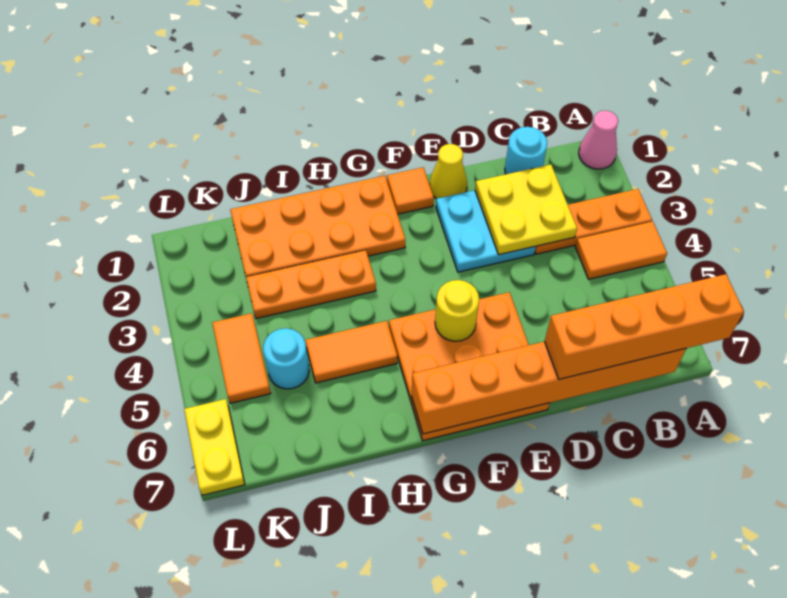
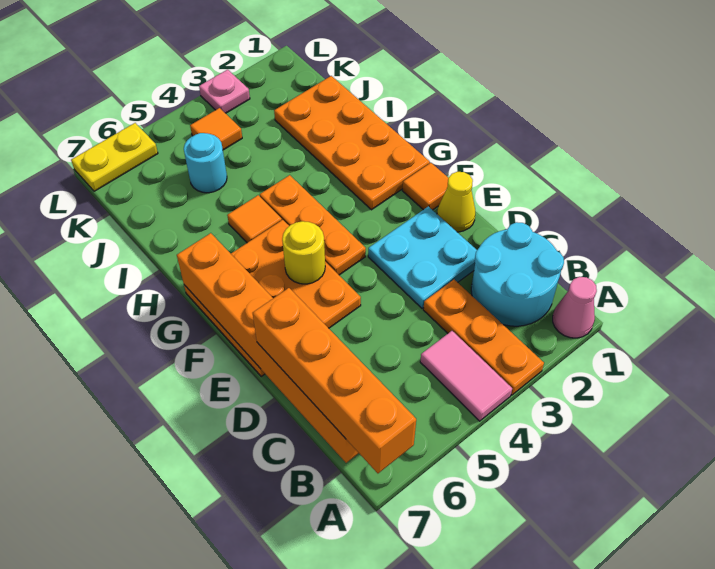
orange 1x2 tile [575,222,667,279] -> pink 1x2 tile [420,331,512,421]
cyan 1x1 round brick [505,127,547,174] -> cyan 2x2 round brick [471,222,564,326]
yellow 2x2 plate [475,165,577,255] -> none
orange 1x3 plate [246,250,376,319] -> orange 1x3 plate moved to [260,175,366,275]
orange 1x2 tile [305,321,397,383] -> orange 1x1 tile [227,195,282,243]
orange 1x2 tile [212,313,271,403] -> orange 1x1 tile [190,108,242,150]
none -> pink 1x1 plate [199,70,250,113]

